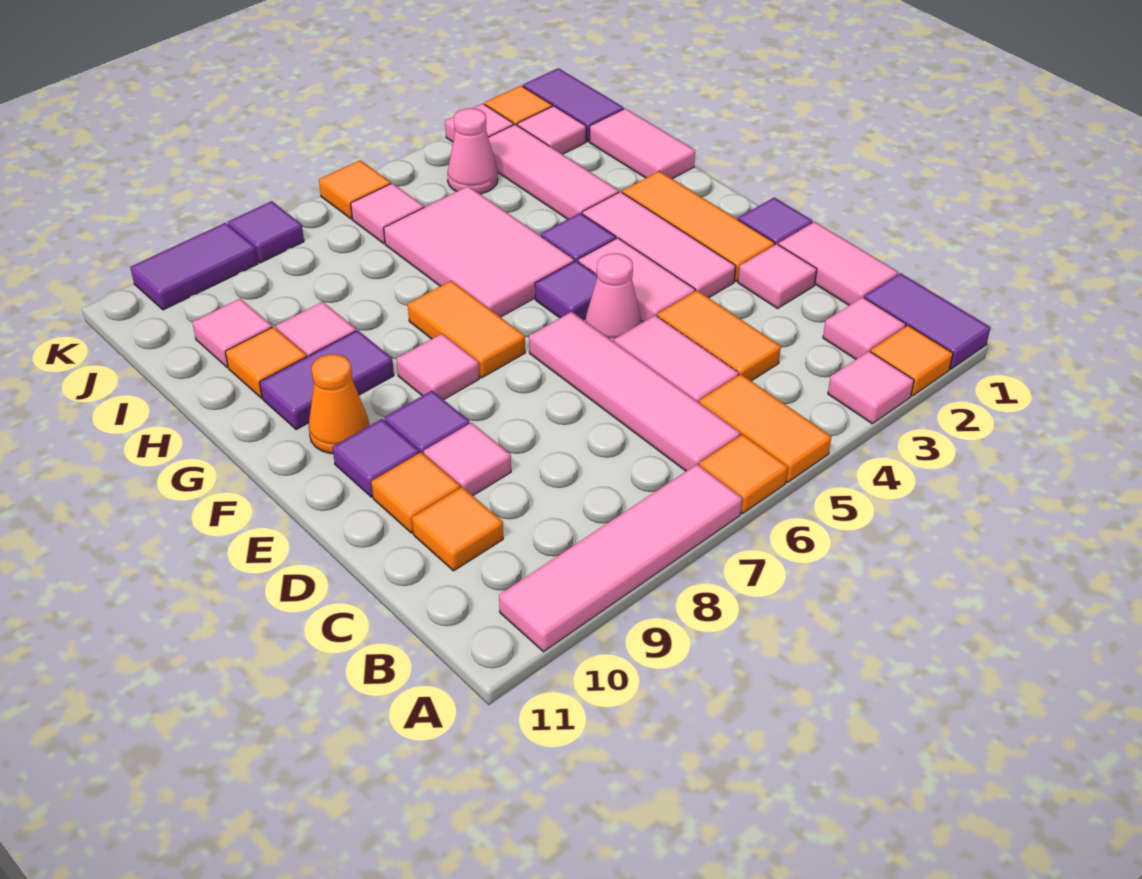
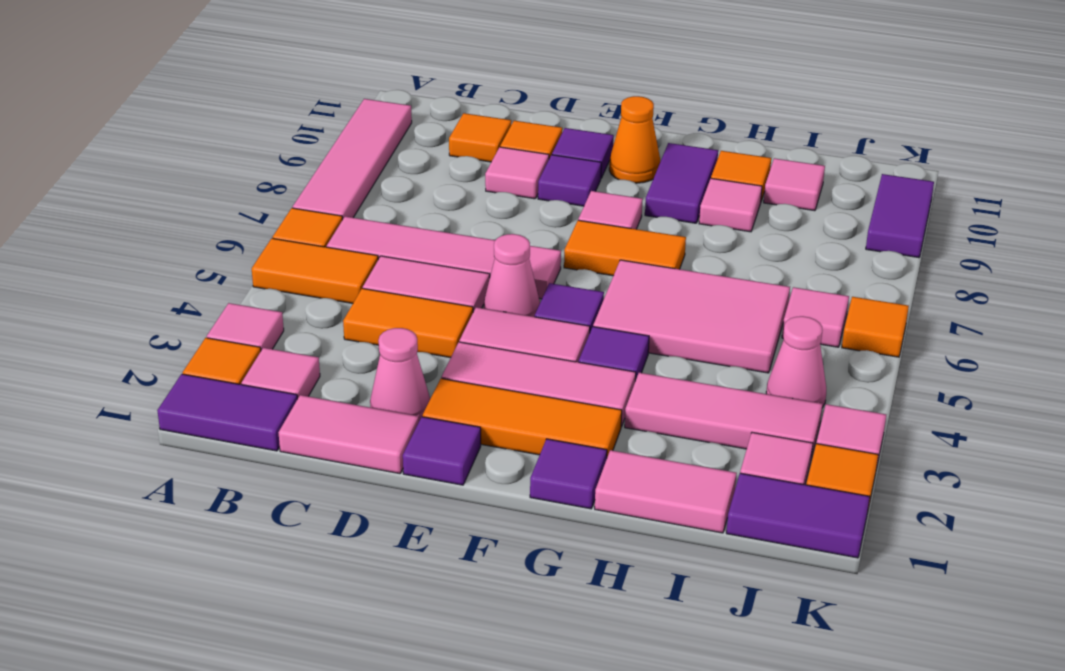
pink 1x1 tile [738,244,817,308] -> pink 1x1 cone [370,328,430,421]
purple 1x1 tile [228,201,304,263] -> purple 1x1 tile moved to [530,439,607,509]

